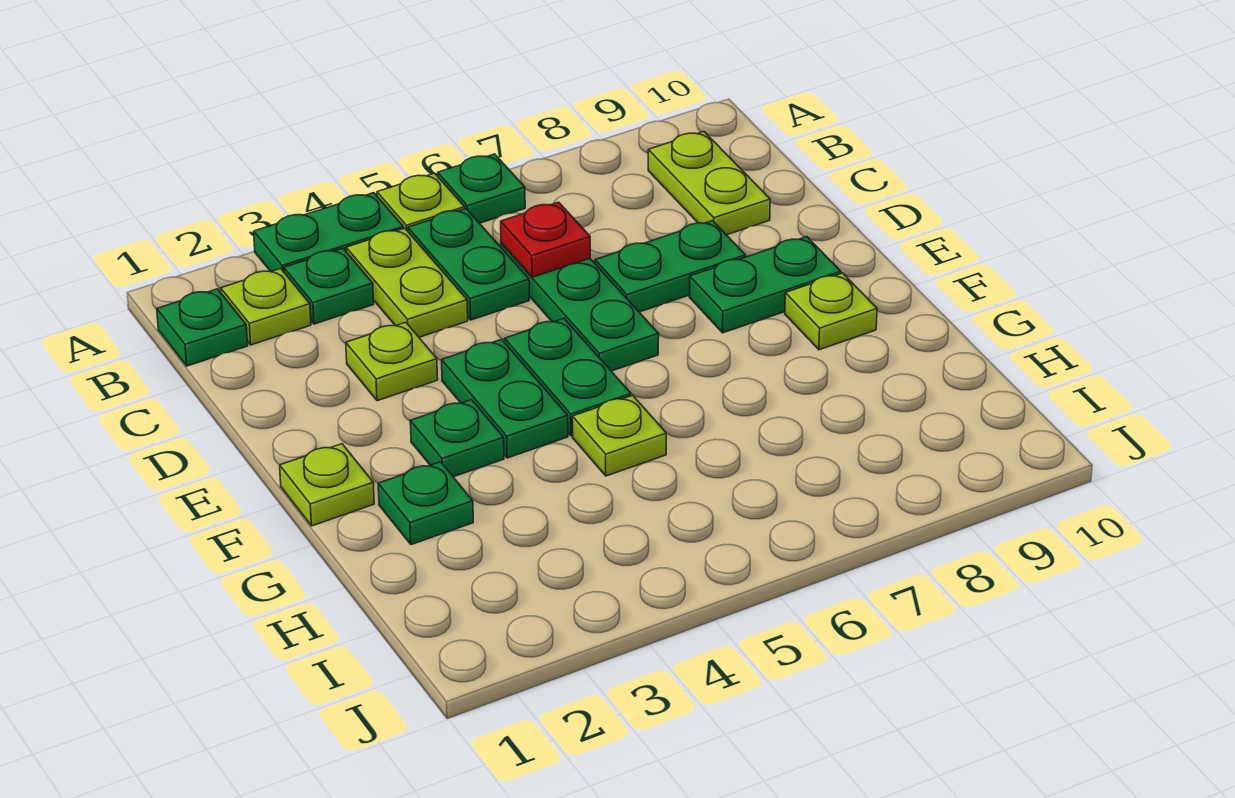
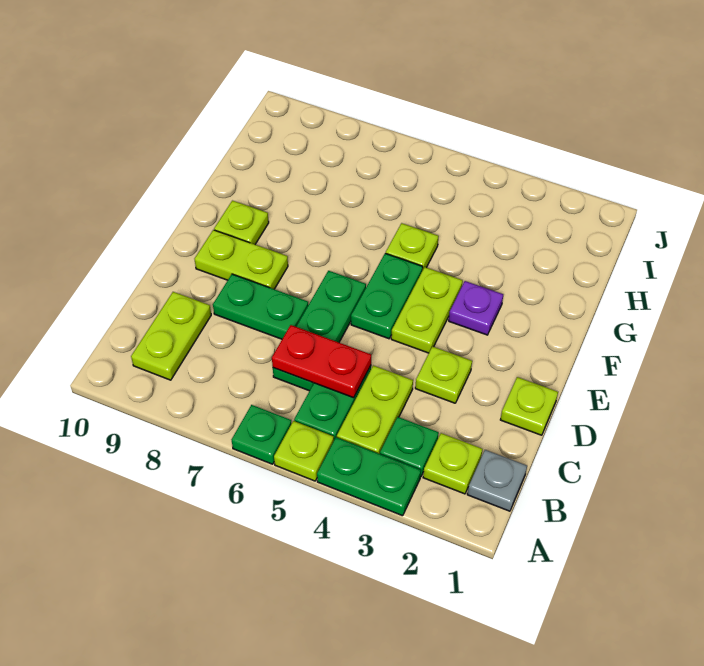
green 1x1 plate [157,289,248,366] -> grey 1x1 plate [467,450,527,511]
red 1x1 plate [501,202,590,277] -> red 1x2 plate [272,325,371,398]
green 1x2 plate [442,339,568,458] -> lime 1x2 plate [391,267,463,353]
green 1x2 plate [689,237,841,333] -> lime 1x2 plate [194,230,288,289]
lime 1x1 plate [280,444,374,526] -> lime 1x1 plate moved to [500,377,558,435]
green 1x1 plate [410,400,504,477] -> purple 1x1 plate [449,281,503,335]
green 1x1 plate [378,462,473,545] -> none

